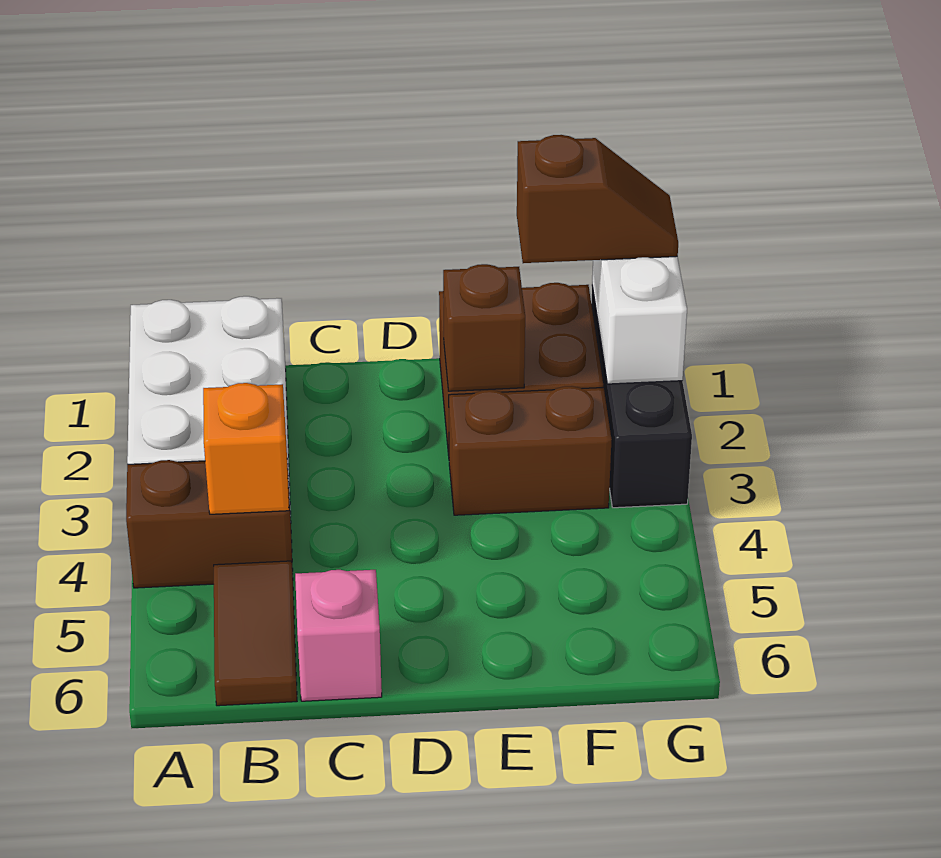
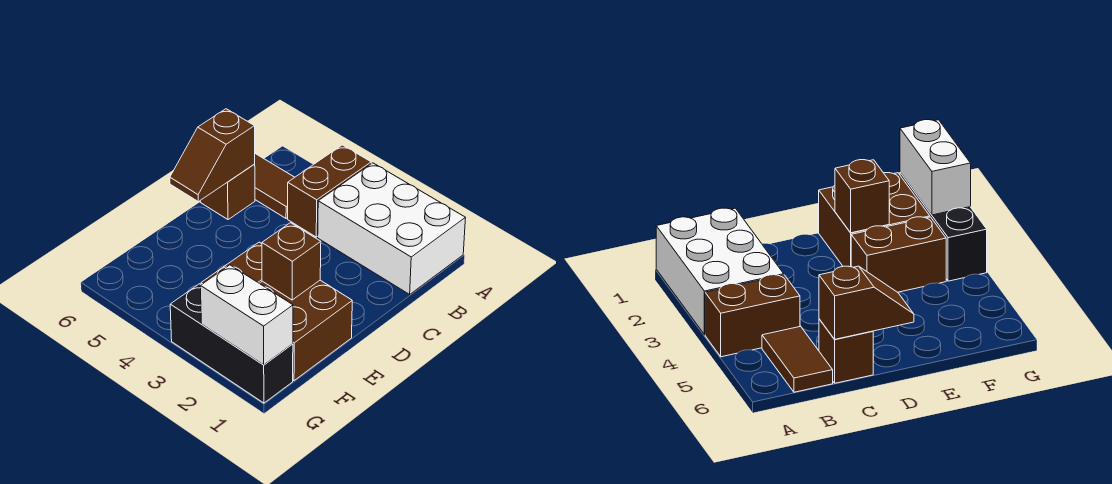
orange 1x1 brick [203,383,289,514] -> none
pink 1x1 brick [295,570,382,701] -> brown 1x1 brick [200,164,255,220]
brown 1x2 slope [517,135,678,263] -> brown 1x2 slope moved to [170,109,255,202]

